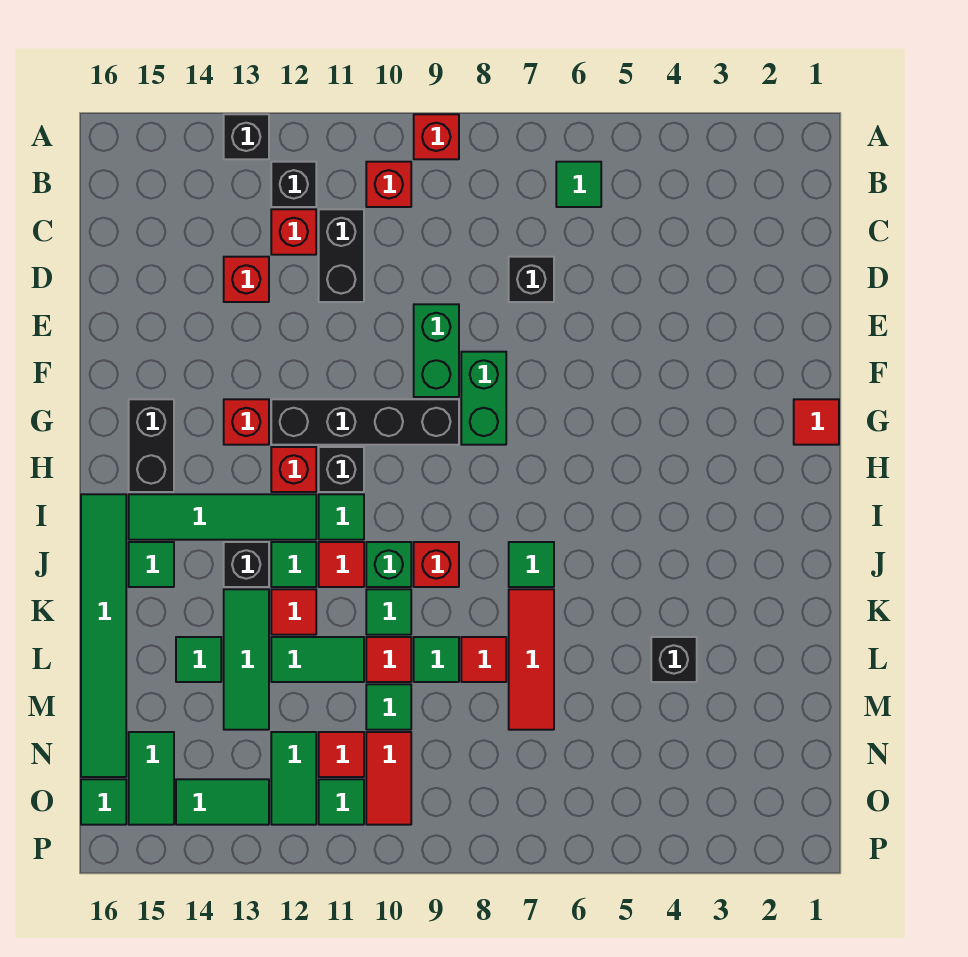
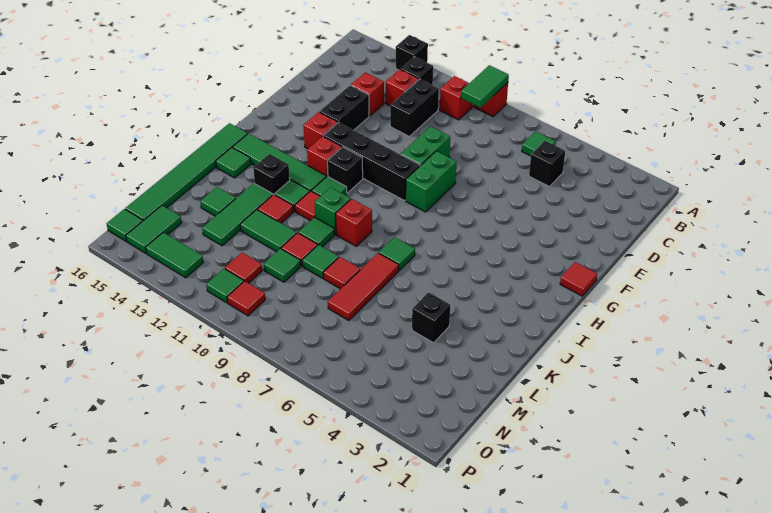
black 1x1 brick [509,257,554,302] -> black 1x1 brick moved to [529,141,565,186]
black 1x2 brick [129,399,174,492] -> black 1x2 brick moved to [320,85,369,130]
red 1x2 tile [366,732,411,825] -> red 1x1 tile [227,281,265,316]
green 1x2 tile [271,732,316,825] -> green 1x2 tile moved to [461,65,509,108]

